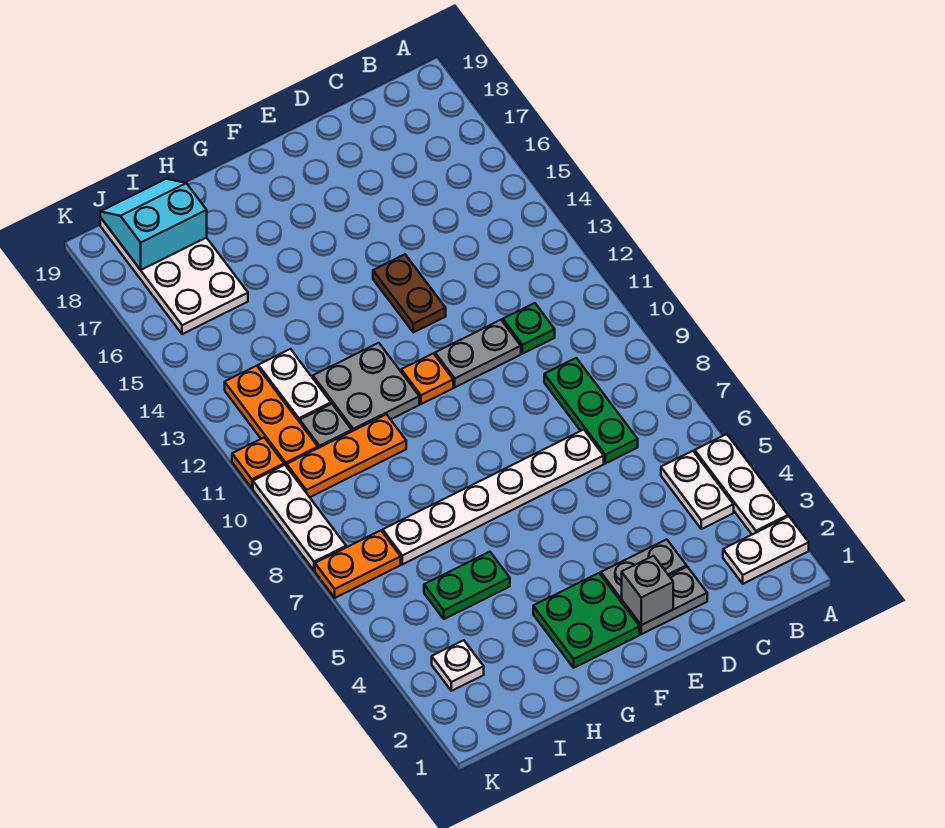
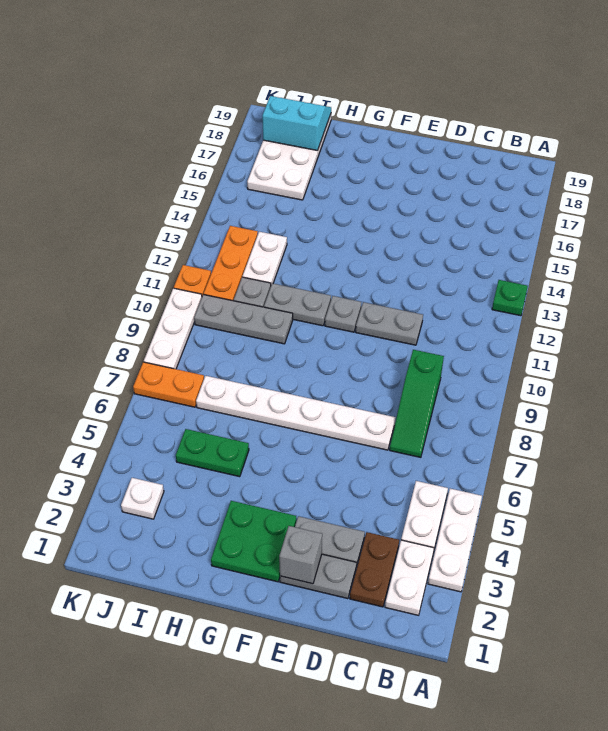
white 1x2 plate [723,516,809,584] -> white 1x2 plate turned to [385,540,434,615]
green 1x3 plate [544,358,638,463] -> green 1x3 slope [390,350,444,457]
green 1x1 plate [503,303,555,354] -> green 1x1 plate moved to [492,280,528,316]
brown 1x2 plate [373,254,446,332] -> brown 1x2 plate moved to [350,532,399,607]
orange 1x1 plate [401,353,453,404] -> grey 1x1 plate [325,296,361,332]
grey 2x2 plate [313,343,419,431] -> grey 1x2 plate [264,283,331,326]
orange 1x3 plate [287,414,406,497] -> grey 1x3 plate [194,294,293,344]

